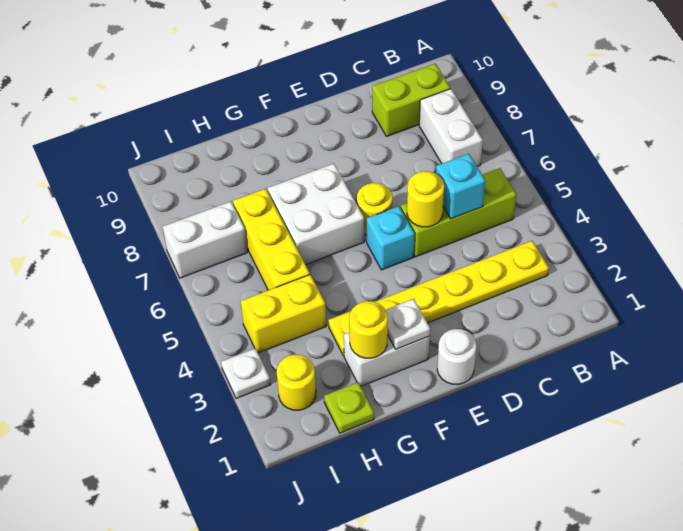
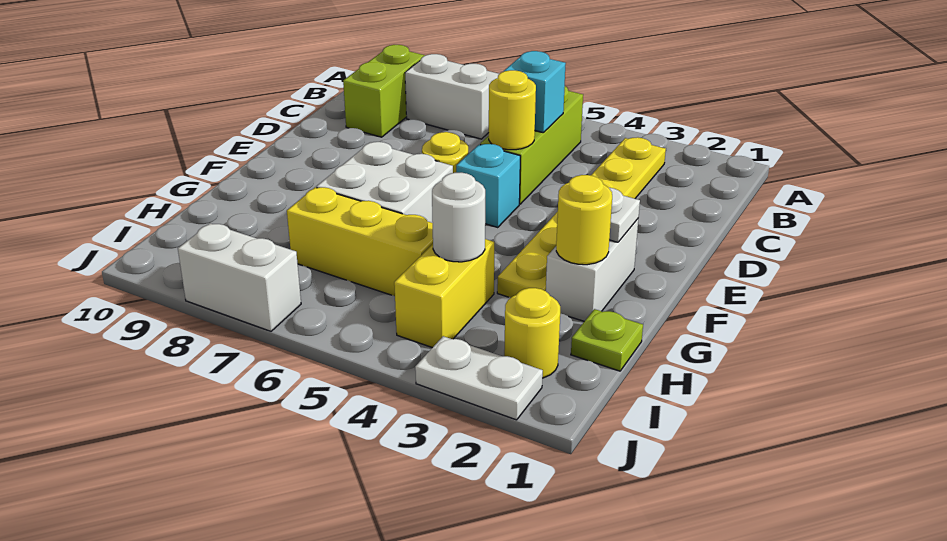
white 1x1 round brick [437,329,476,384] -> white 1x1 round brick moved to [432,173,485,262]
white 1x2 brick [163,201,247,278] -> white 1x2 brick turned to [178,223,301,331]
white 1x1 plate [221,349,270,398] -> white 1x2 plate [415,336,543,420]

